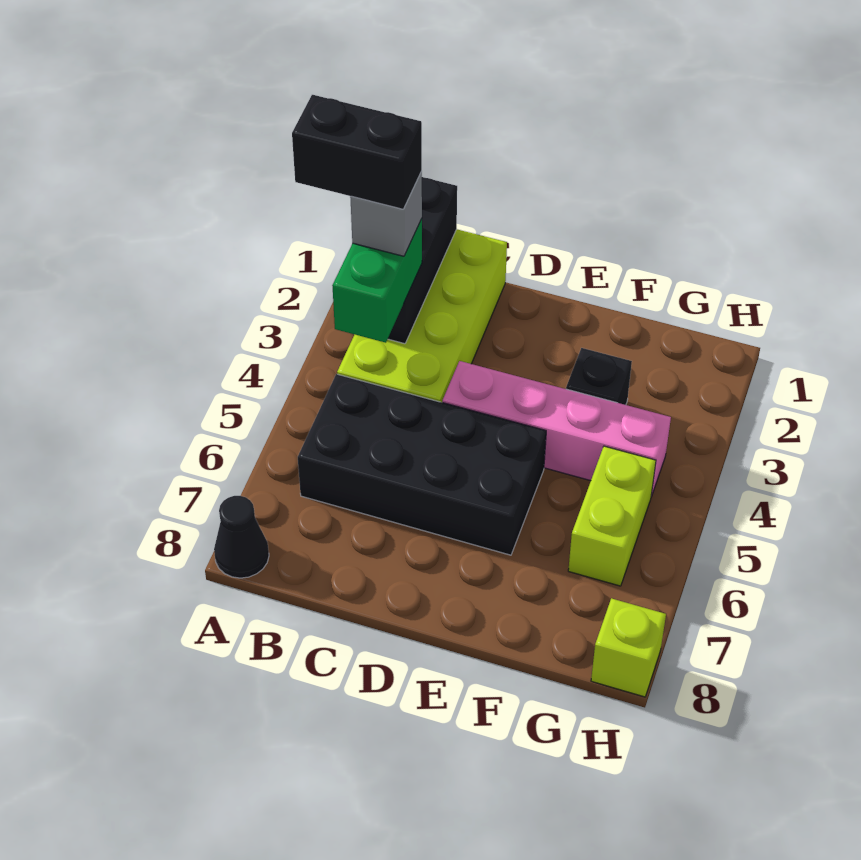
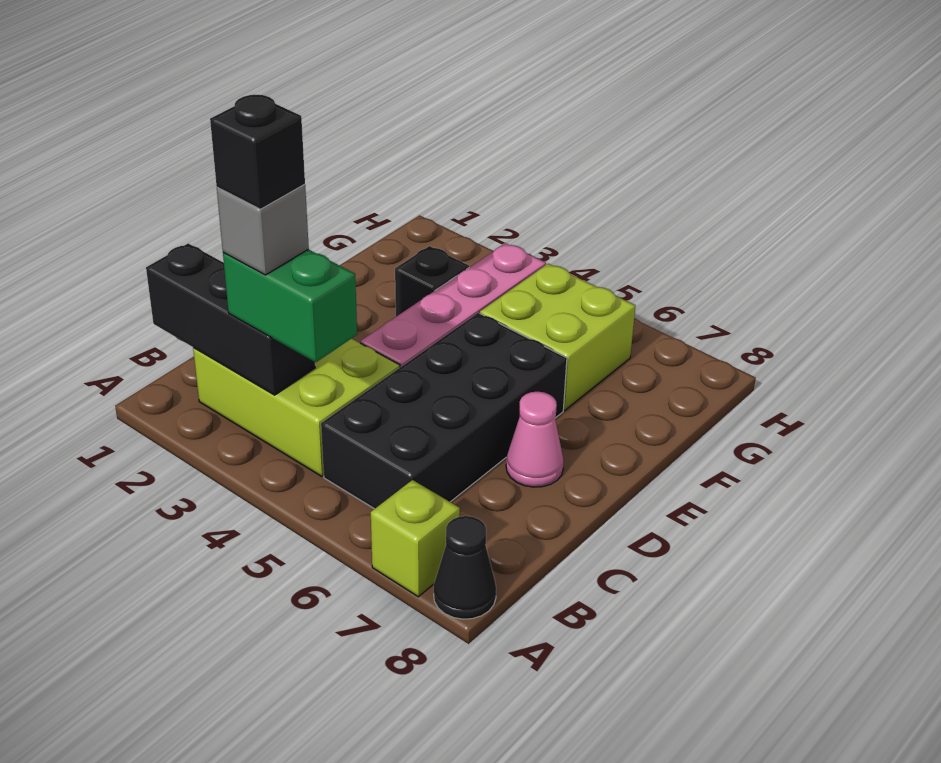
black 1x2 brick [292,95,422,209] -> black 1x1 brick [210,95,305,209]
lime 2x4 brick [337,229,507,402] -> lime 2x3 brick [193,339,400,476]
none -> pink 1x1 cone [506,392,564,487]
lime 1x2 brick [568,446,656,586] -> lime 2x2 brick [480,264,636,410]
lime 1x1 brick [591,598,666,697] -> lime 1x1 brick moved to [371,480,460,597]

